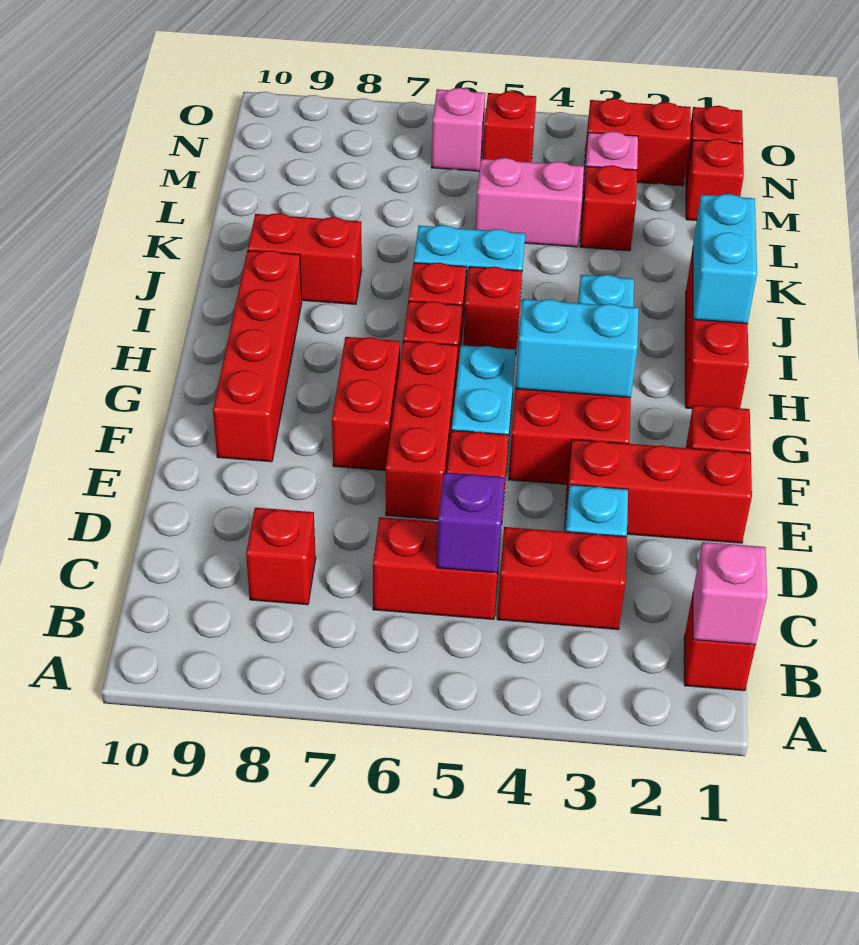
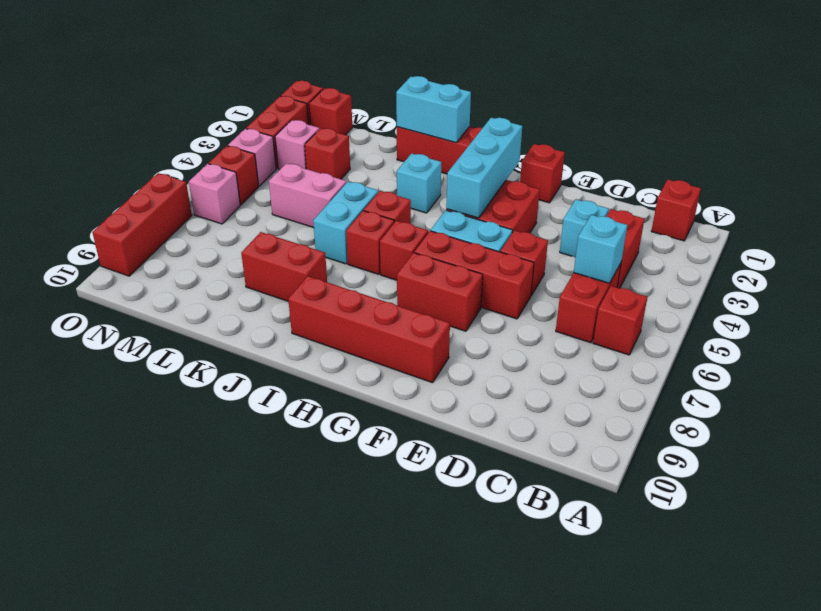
pink 1x1 brick [693,542,767,645] -> pink 1x1 brick moved to [228,129,276,186]
purple 1x1 brick [437,472,505,573] -> cyan 1x1 brick [574,215,627,283]
red 1x1 brick [246,508,316,605] -> red 1x1 brick moved to [593,286,647,355]
red 1x3 brick [565,439,752,543] -> red 1x3 brick moved to [92,173,192,276]
cyan 1x2 brick [515,299,639,397] -> cyan 1x3 brick [446,118,522,218]
red 1x2 brick [248,213,362,304] -> red 1x2 brick turned to [241,232,327,302]
pink 1x2 brick [475,158,584,247] -> pink 1x2 brick turned to [269,163,347,228]

